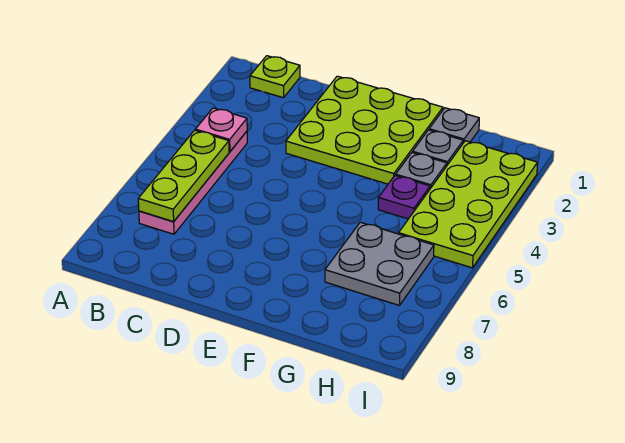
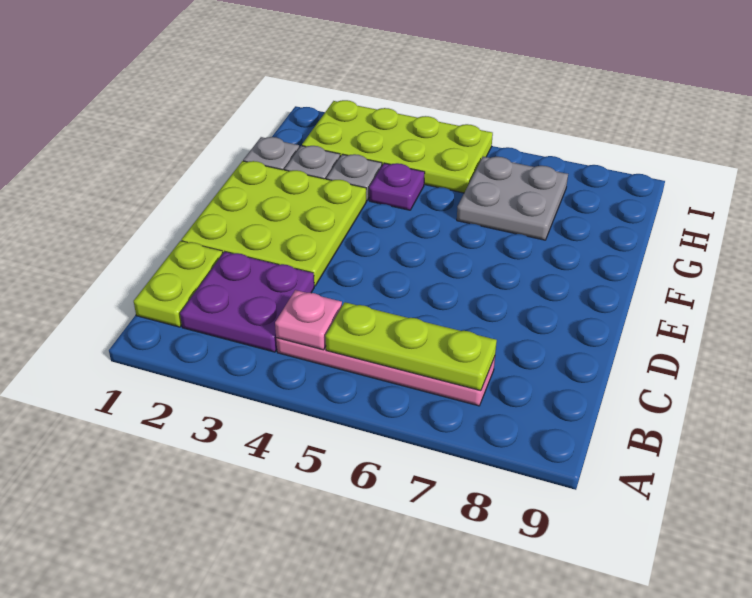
lime 1x1 plate [250,56,300,98] -> lime 1x2 plate [134,241,223,327]
none -> purple 2x2 plate [180,252,314,352]

